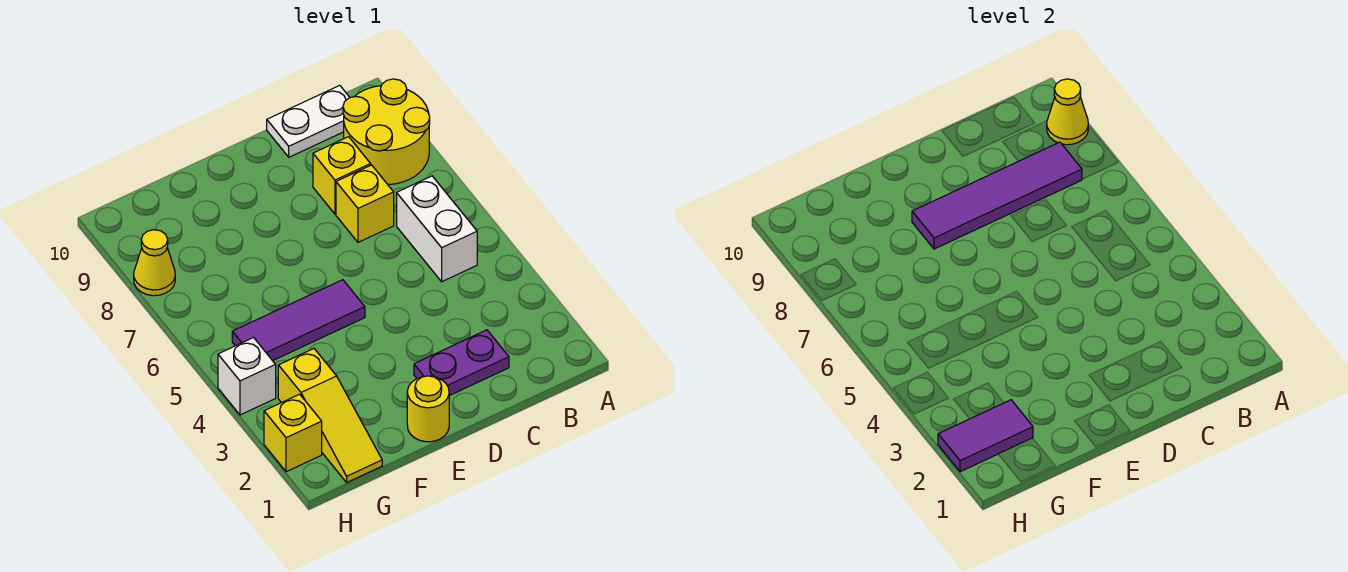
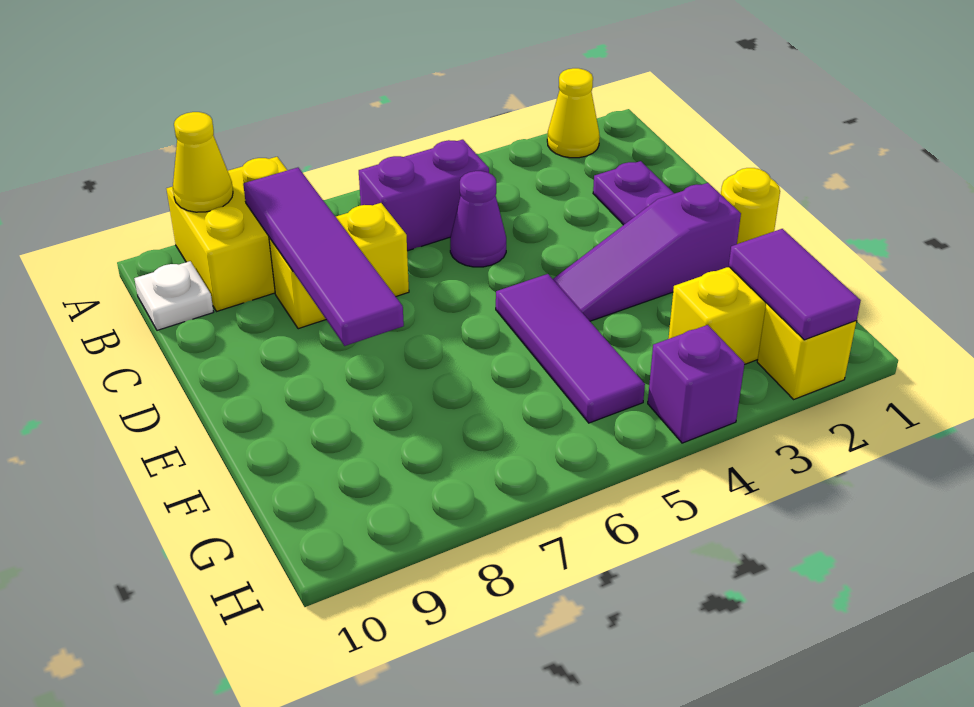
yellow 2x2 round brick [343,79,430,184] -> yellow 2x2 brick [166,157,287,311]
white 1x2 brick [397,176,477,282] -> purple 1x2 brick [359,140,489,251]
white 1x2 plate [267,85,350,157] -> white 1x1 plate [134,261,213,330]
none -> purple 1x1 cone [450,171,506,267]
none -> purple 1x3 slope [553,183,741,321]
white 1x1 brick [218,338,276,415] -> purple 1x1 brick [648,325,745,443]
yellow 1x1 cone [134,230,175,296] -> yellow 1x1 cone moved to [547,68,600,158]

